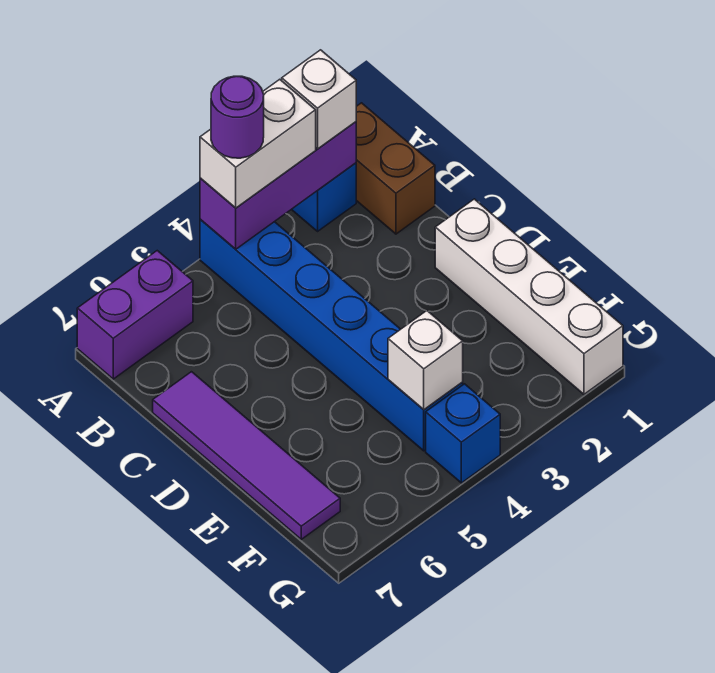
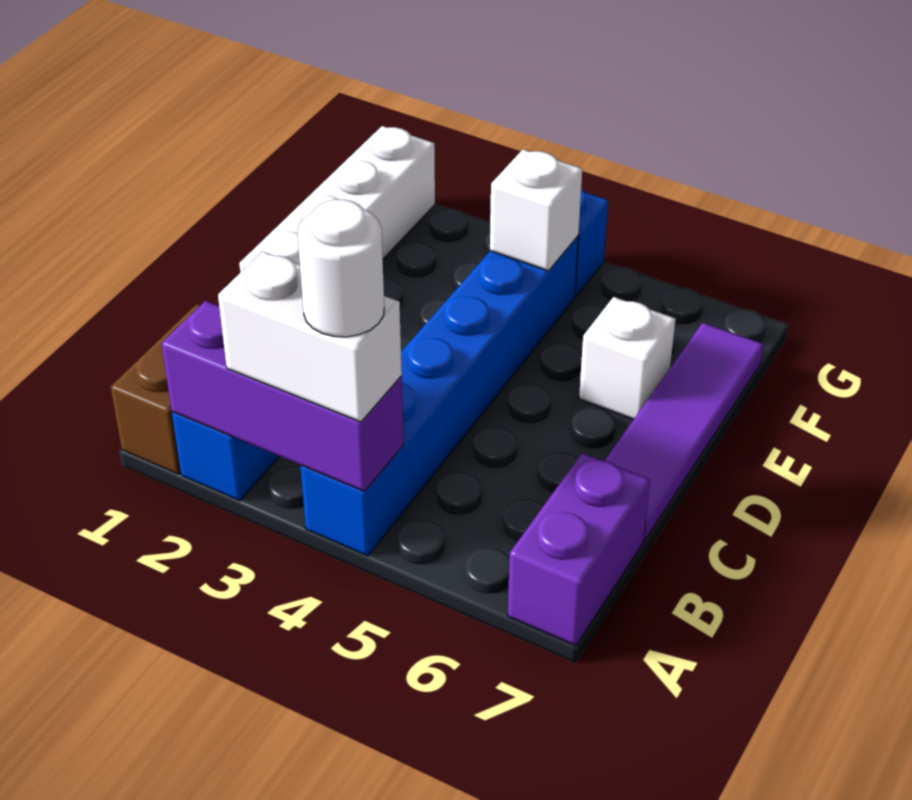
white 1x1 brick [282,50,356,149] -> white 1x1 brick moved to [579,297,676,419]
purple 1x1 round brick [211,76,264,158] -> white 1x1 round brick [298,200,384,337]
purple 1x2 brick [77,251,193,379] -> purple 1x2 brick turned to [508,453,650,646]

